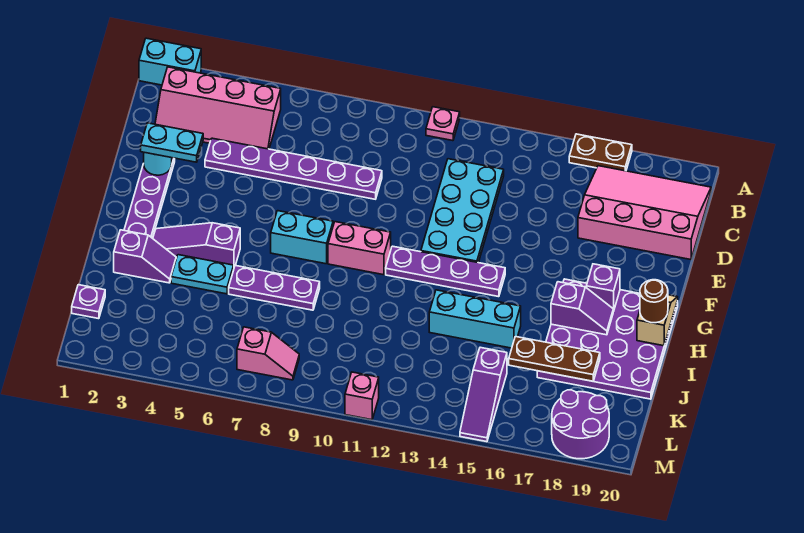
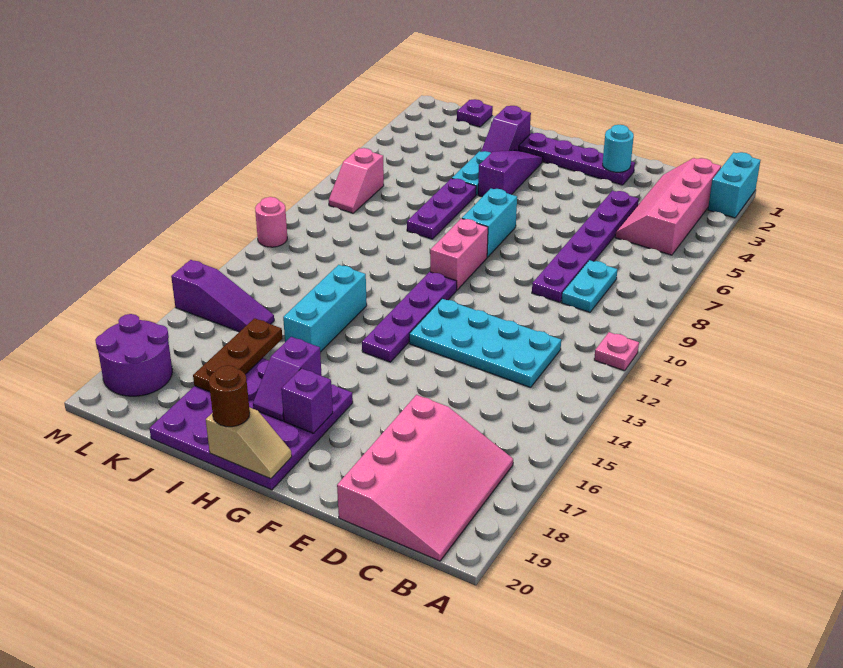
brown 1x2 plate [569,134,632,171] -> none
cyan 1x2 plate [141,123,203,162] -> cyan 1x2 plate moved to [561,260,617,312]
purple 1x3 slope [460,347,507,442] -> purple 1x3 slope turned to [171,260,274,332]
pink 1x1 brick [345,372,379,420] -> pink 1x1 round brick [255,197,287,247]

